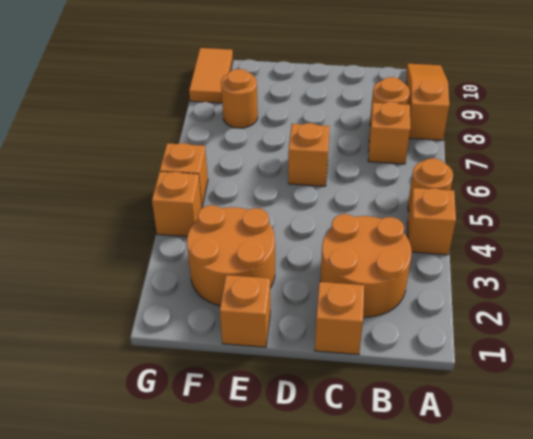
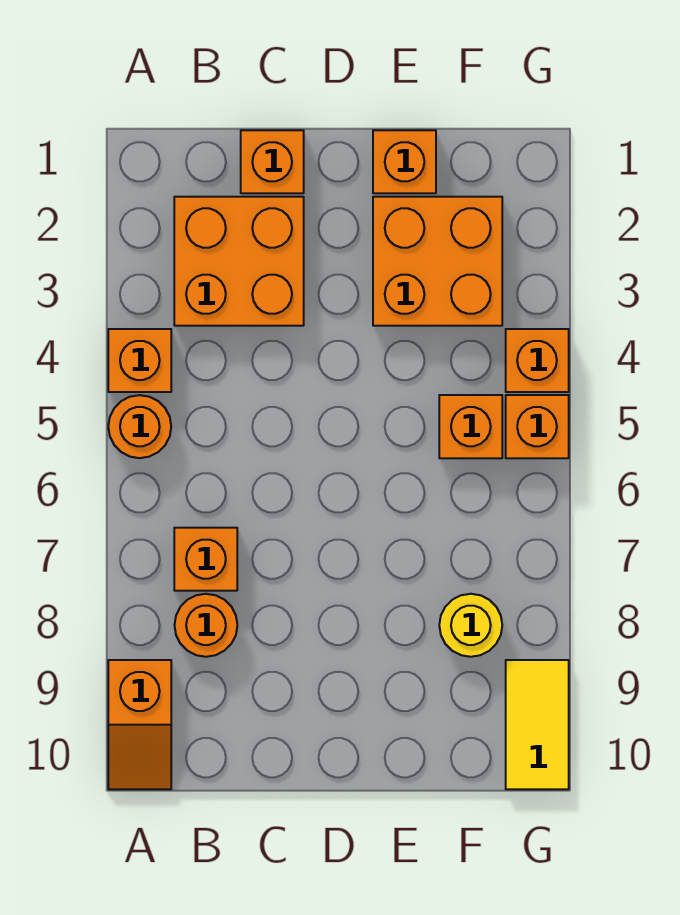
orange 1x3 slope [407,64,449,140] -> orange 1x2 slope [108,660,171,789]
orange 2x2 round brick [320,214,412,317] -> orange 2x2 brick [174,197,304,326]
orange 1x1 brick [288,123,330,186] -> orange 1x1 brick moved to [439,395,502,458]
orange 2x2 round brick [187,205,275,306] -> orange 2x2 brick [373,197,502,326]
orange 1x1 round brick [221,69,258,128] -> yellow 1x1 round brick [439,594,502,657]
orange 1x2 tile [189,48,233,103] -> yellow 1x2 tile [506,660,569,789]

